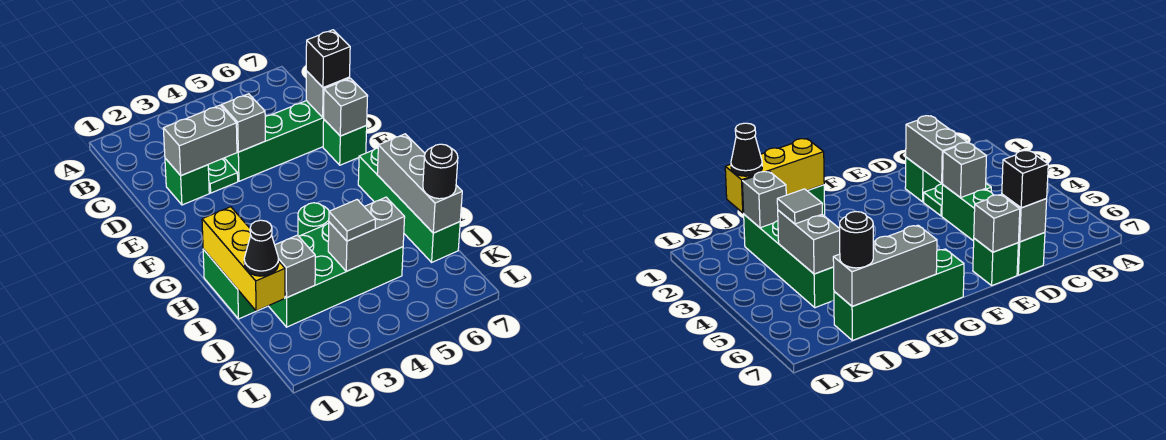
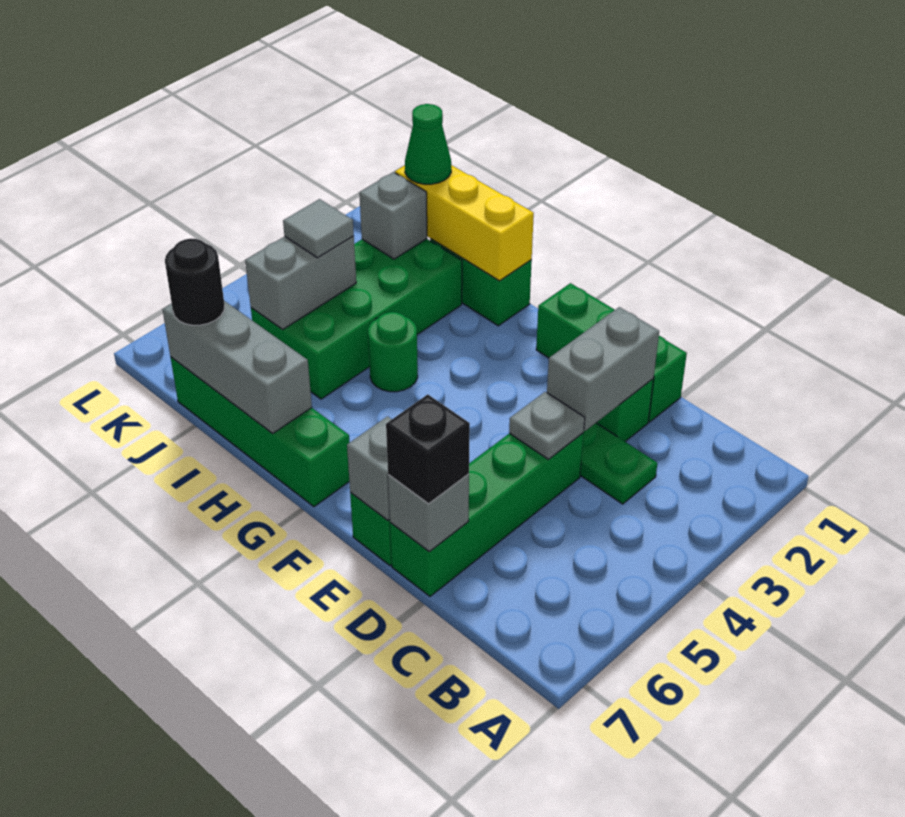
none -> green 1x3 brick [536,283,687,422]
grey 1x1 brick [222,94,265,152] -> grey 1x1 plate [509,392,585,460]
black 1x1 cone [244,220,279,276] -> green 1x1 cone [405,104,451,184]

